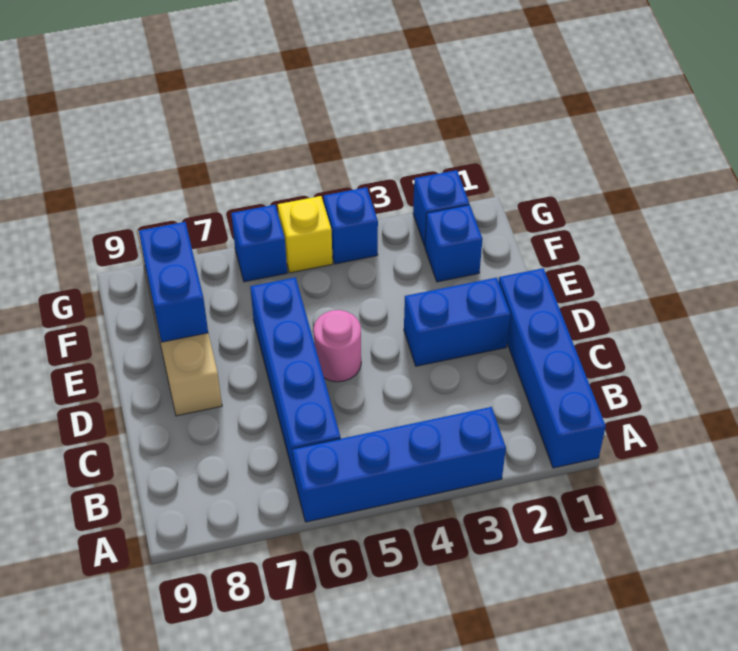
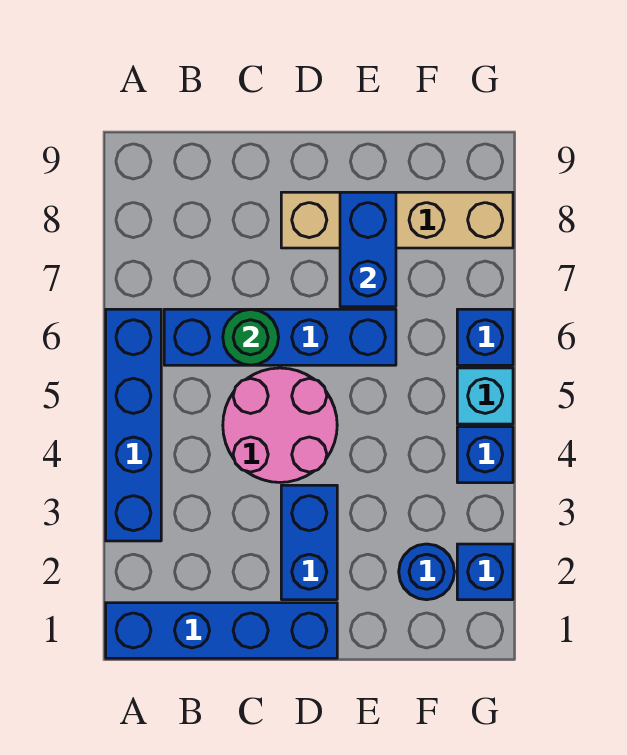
none -> green 1x1 round brick [223,309,279,365]
pink 1x1 round brick [314,310,361,382] -> pink 2x2 round brick [223,368,337,482]
blue 1x2 brick [139,222,208,342] -> blue 1x2 brick turned to [340,192,396,307]
blue 1x1 brick [425,205,483,282] -> blue 1x1 round brick [399,544,454,600]
yellow 1x1 brick [278,196,333,273] -> cyan 1x1 brick [457,368,513,424]

